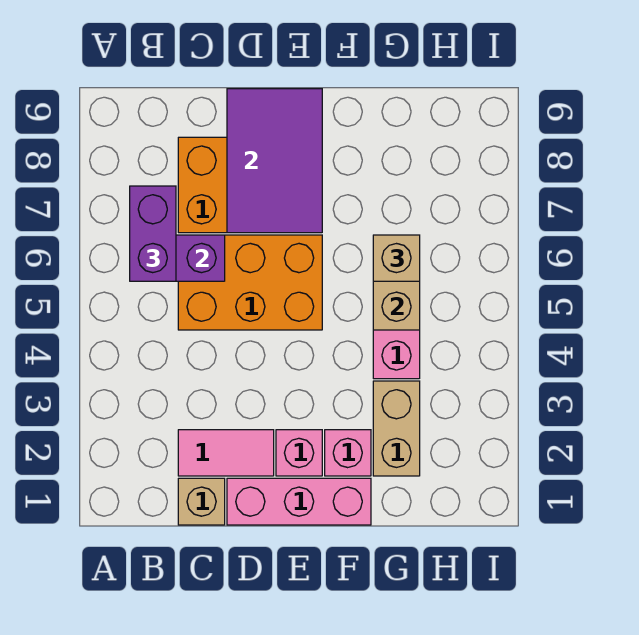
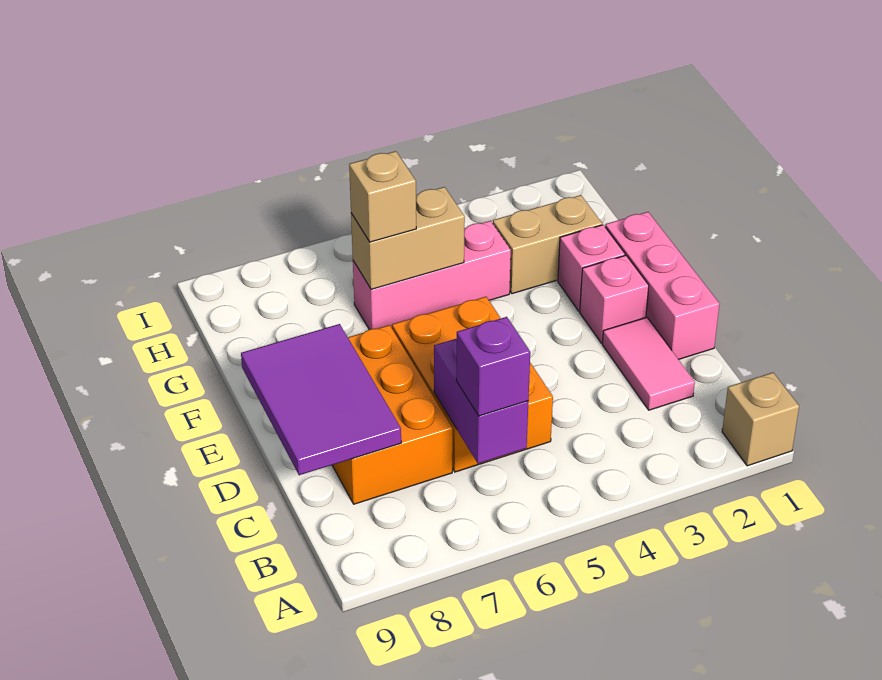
purple 1x2 brick [130,186,176,281] -> purple 1x1 brick [456,317,530,416]
tan 1x1 brick [178,478,225,525] -> tan 1x1 brick moved to [722,372,799,466]
purple 2x3 tile [227,89,322,233] -> purple 2x3 tile turned to [241,324,401,475]

